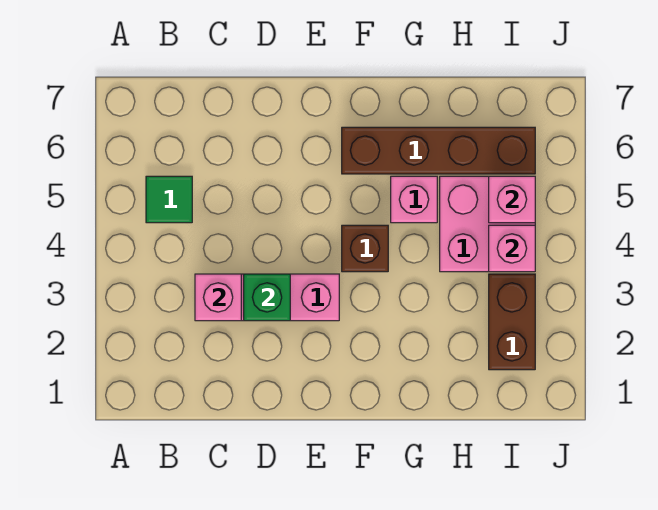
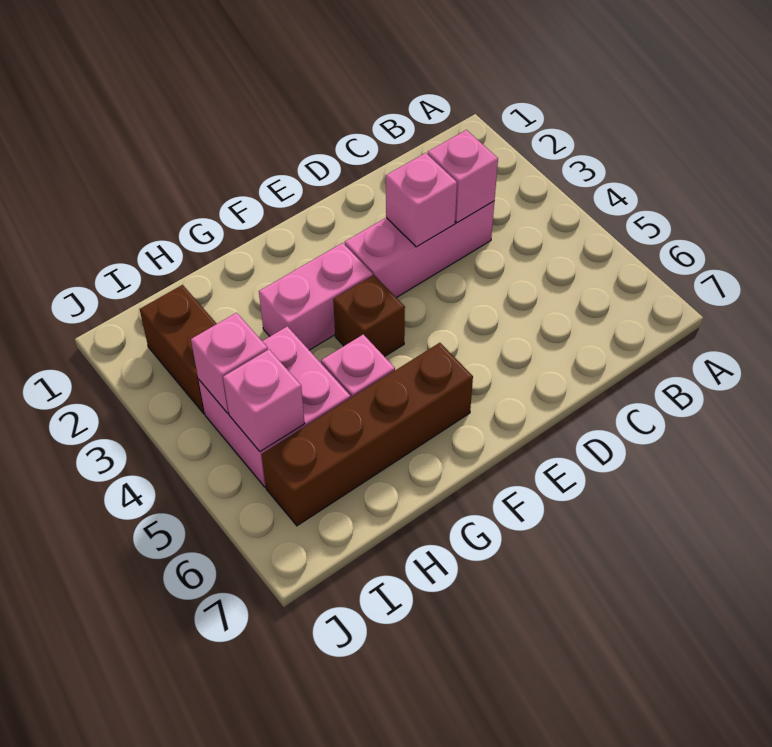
green 1x1 tile [146,176,192,223] -> none
green 1x1 brick [244,274,290,321] -> pink 1x1 brick [386,153,457,247]
none -> pink 1x2 brick [259,243,373,350]

